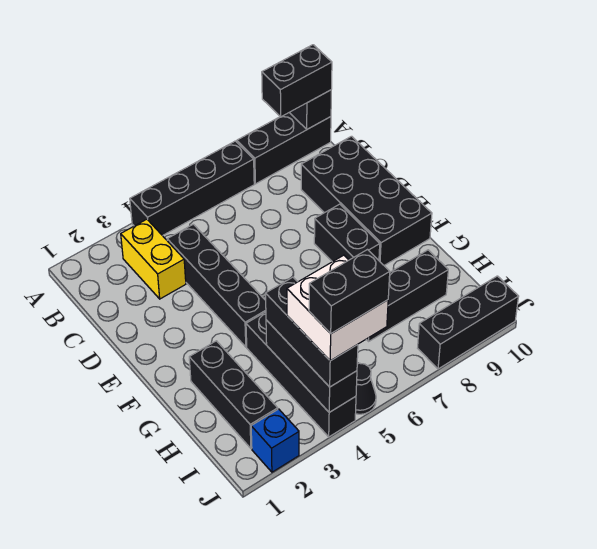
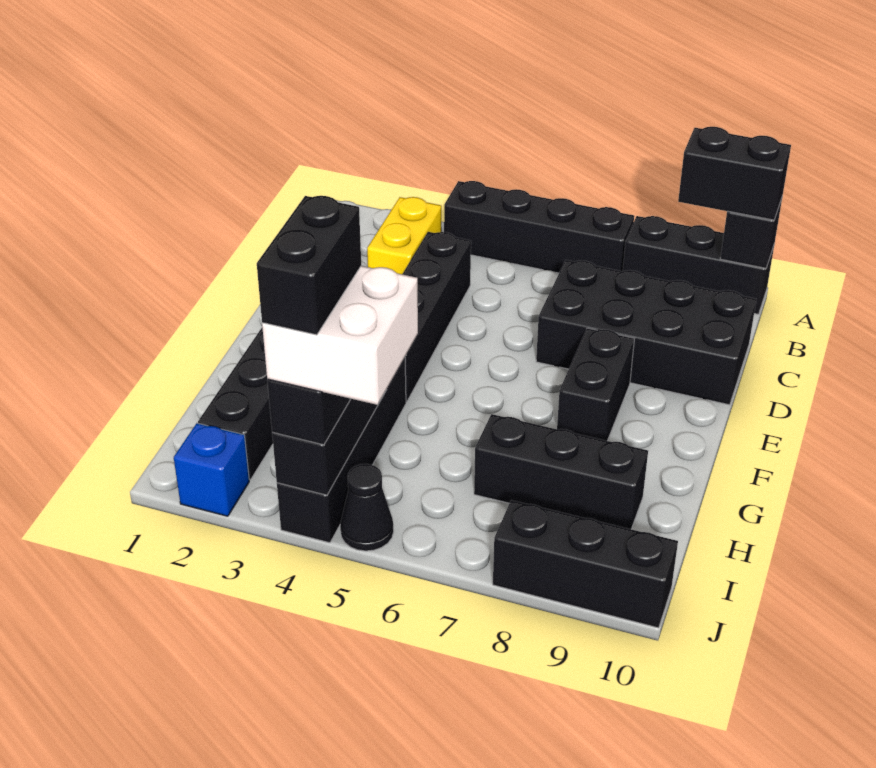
black 2x4 brick [301,136,432,265] -> black 2x4 brick turned to [536,260,756,405]
black 1x2 brick [309,250,390,334] -> black 1x2 brick turned to [257,196,361,335]

